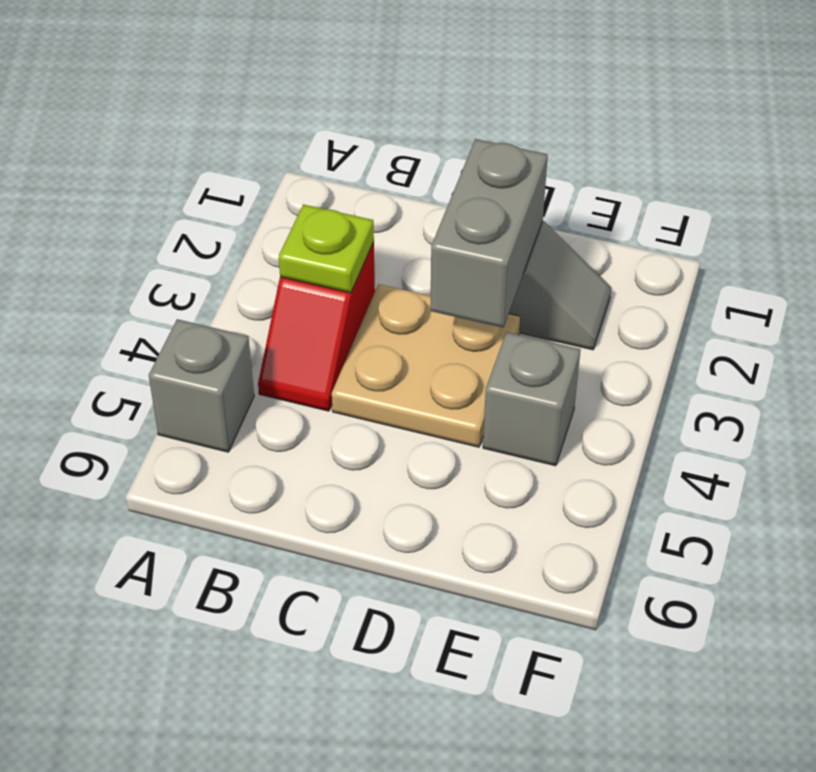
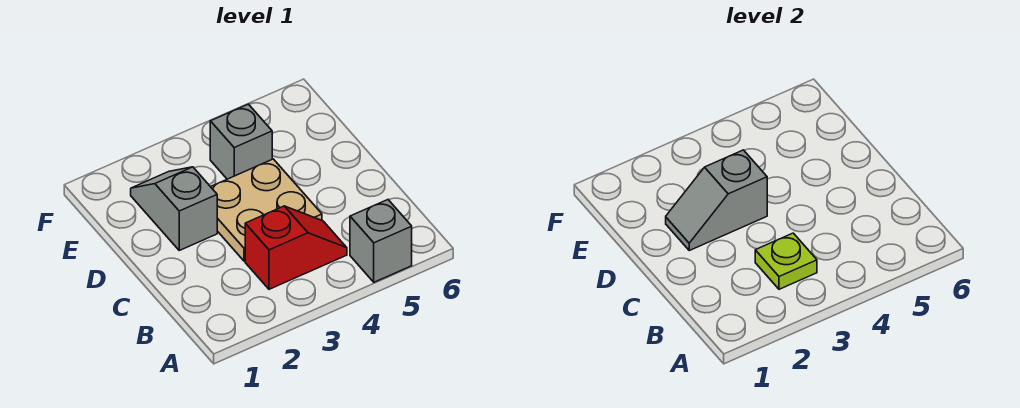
grey 1x2 brick [430,139,548,328] -> grey 1x2 slope [666,150,767,250]

